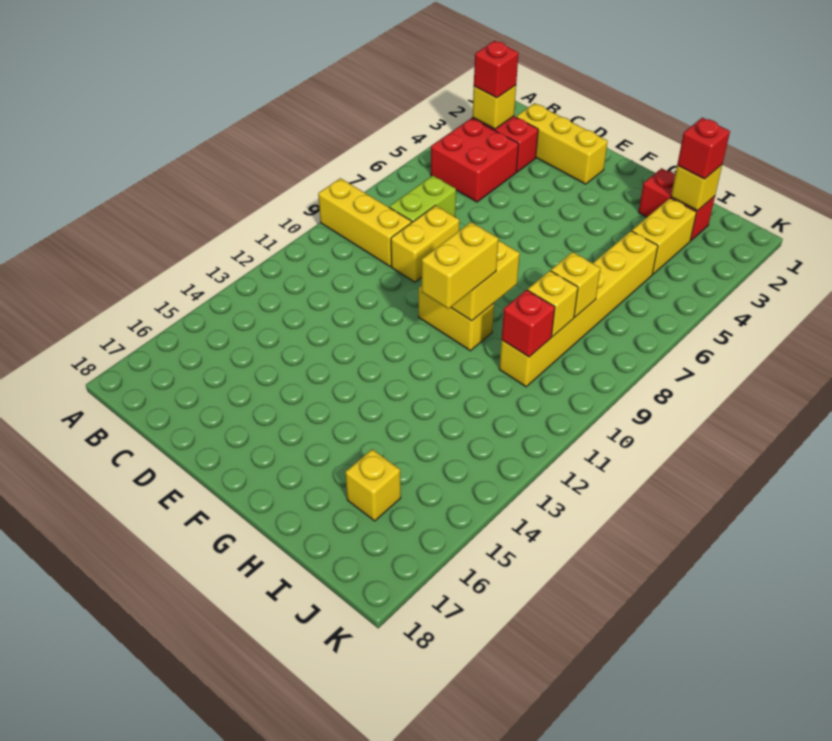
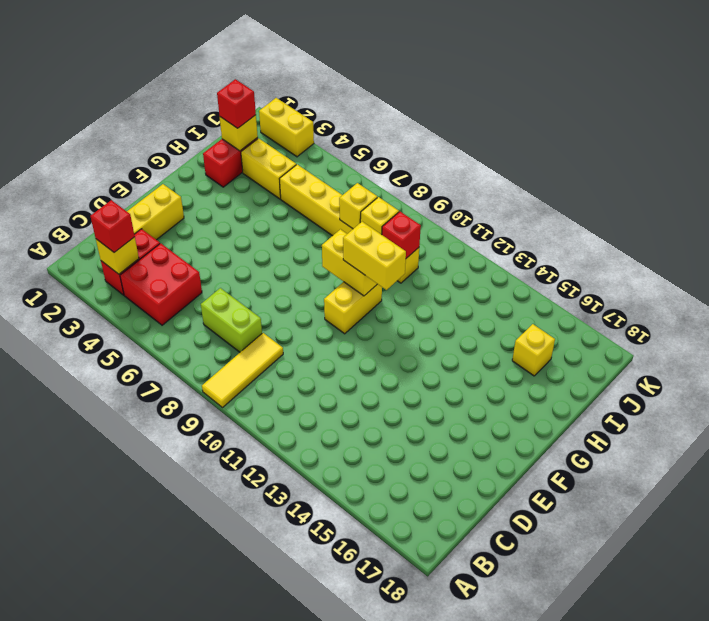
yellow 1x3 brick [318,178,412,267] -> yellow 1x3 tile [202,333,283,407]
yellow 1x2 brick [391,206,459,282] -> yellow 1x2 brick moved to [259,98,314,157]

